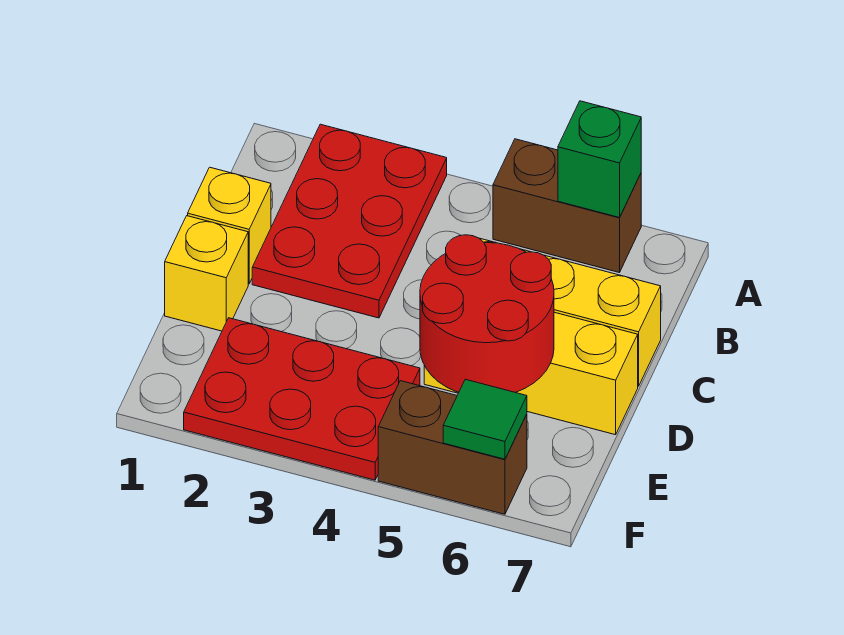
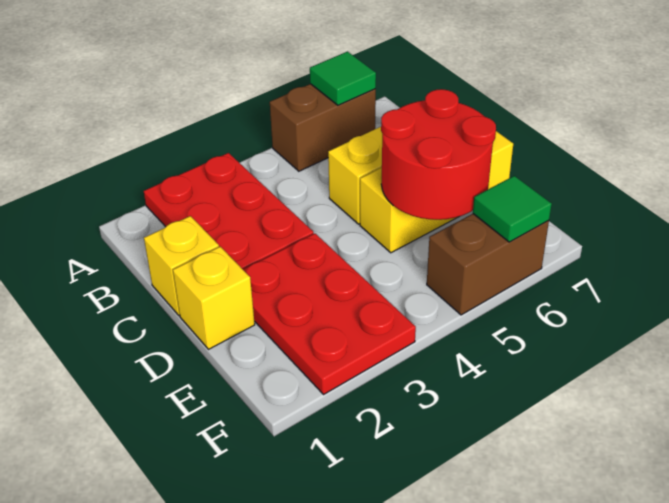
green 1x1 brick [558,101,641,217] -> green 1x1 tile [310,52,376,105]
red 2x3 plate [184,318,420,480] -> red 2x3 plate turned to [243,233,416,394]

